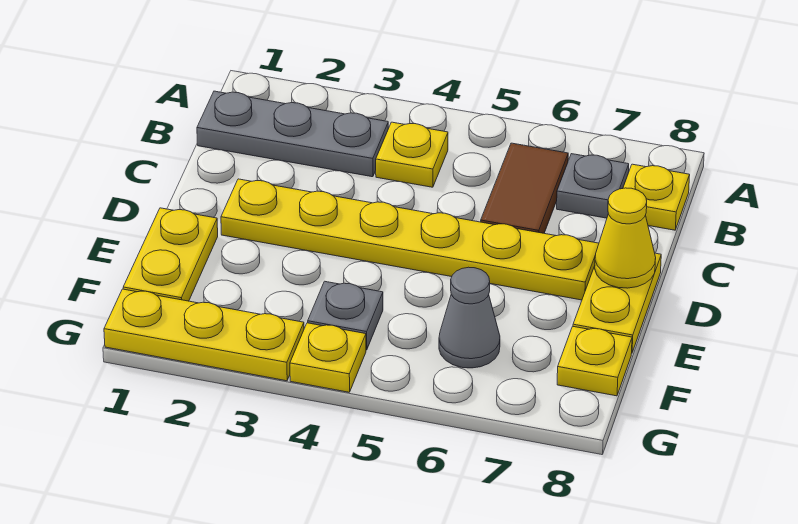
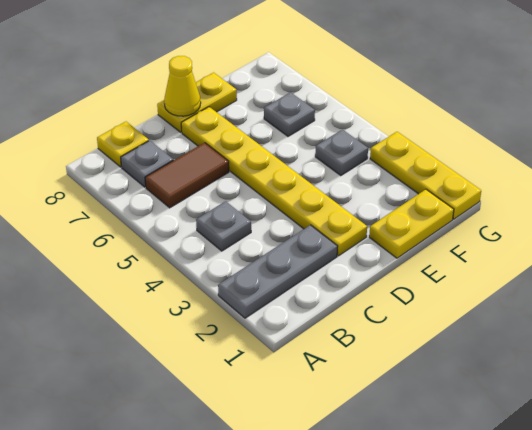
grey 1x3 plate [197,91,388,177] -> grey 1x3 plate turned to [218,225,337,318]
yellow 1x1 plate [376,122,448,187] -> grey 1x1 plate [196,201,251,251]
grey 1x1 cone [439,267,500,368] -> grey 1x1 plate [264,92,315,136]
yellow 1x1 plate [557,327,632,396] -> none
yellow 1x1 plate [290,323,366,392] -> none

